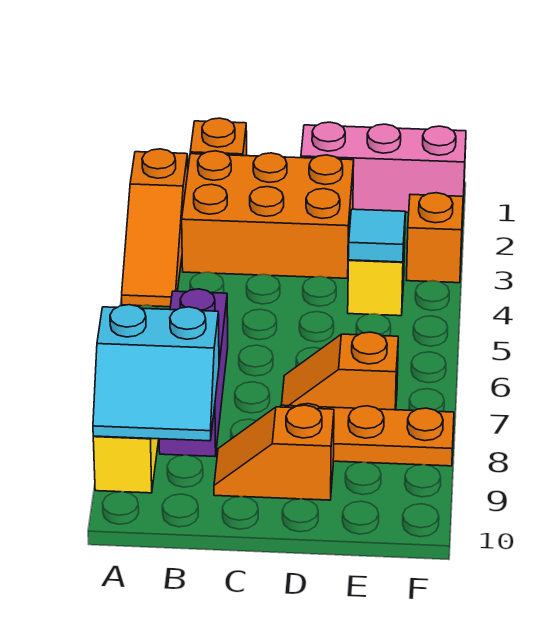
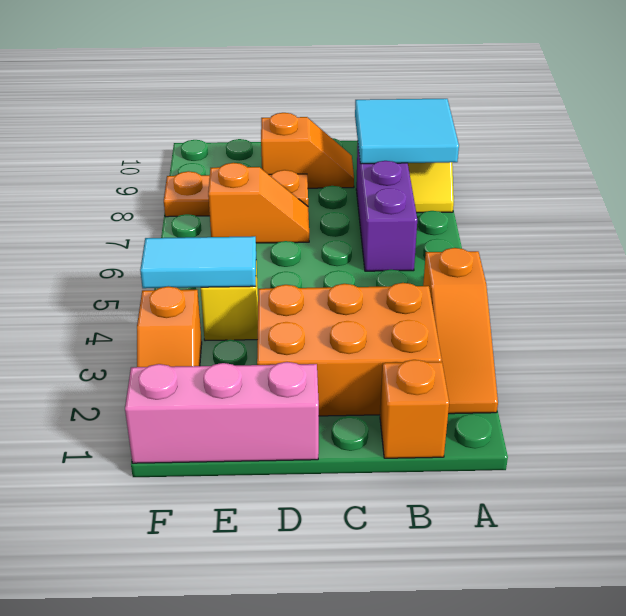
orange 1x3 slope [122,149,188,307] -> orange 1x3 slope turned to [423,248,498,414]
cyan 2x2 slope [93,305,219,441] -> cyan 2x2 tile [355,99,459,164]
cyan 1x1 tile [348,209,405,262] -> cyan 1x2 tile [140,236,256,288]

